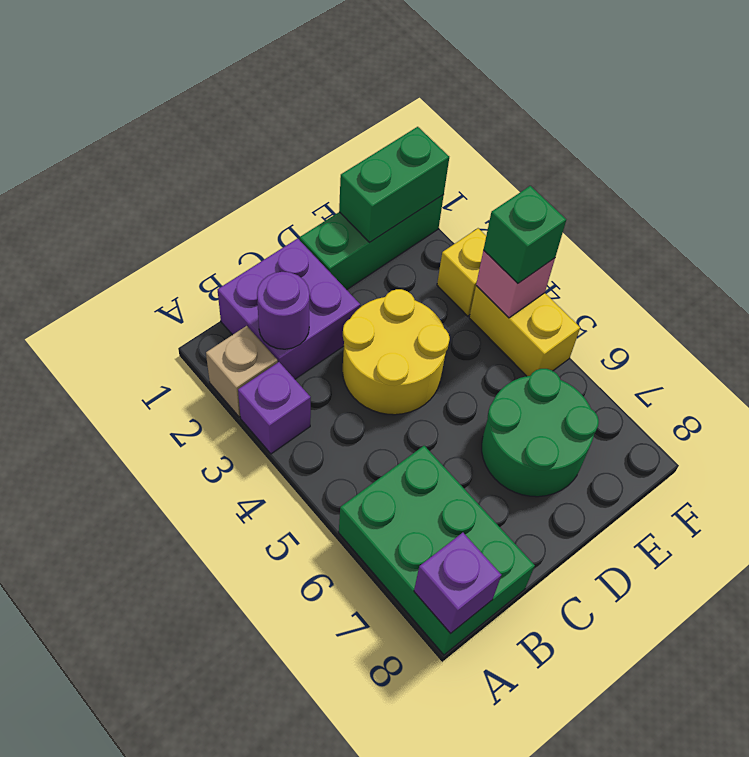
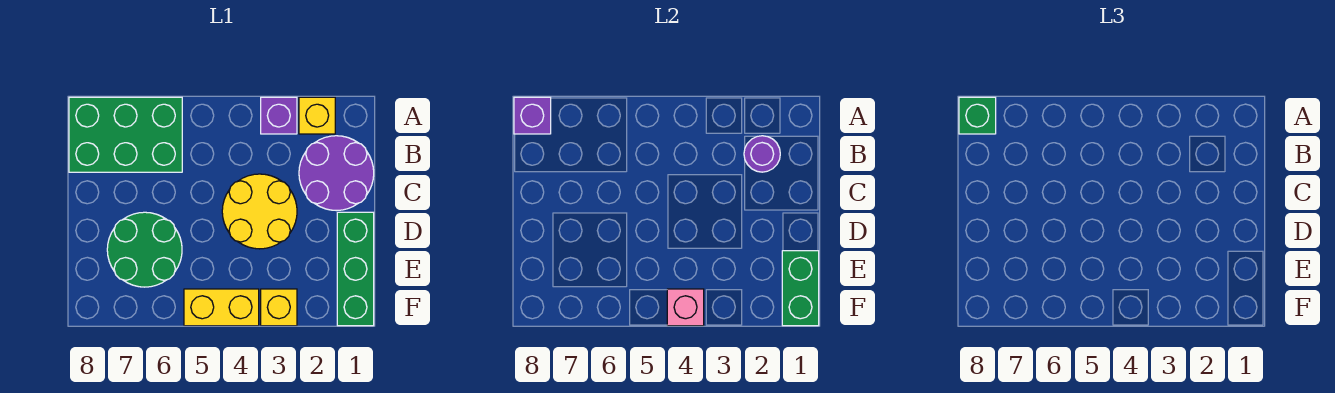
tan 1x1 brick [206,326,278,417] -> yellow 1x1 brick [299,97,335,134]
purple 2x2 brick [218,238,360,379] -> purple 2x2 round brick [299,136,374,211]
green 1x1 brick [484,186,566,283] -> green 1x1 brick moved to [959,97,996,134]

